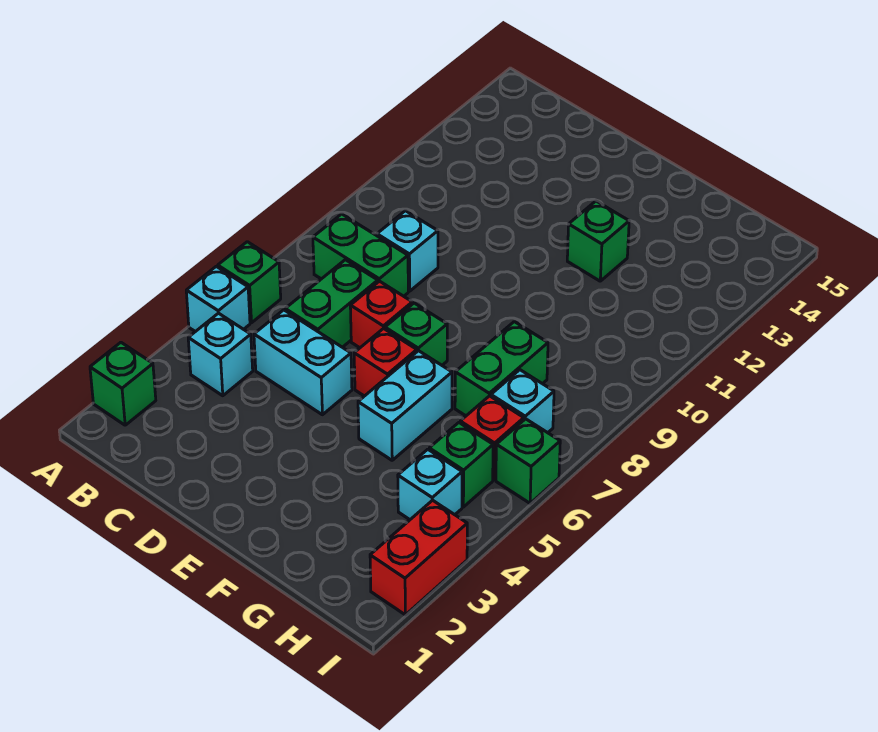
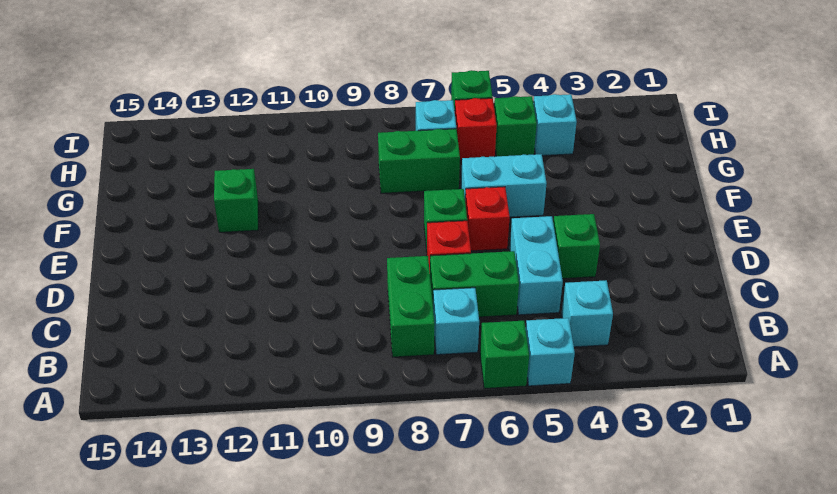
green 1x1 brick [90,342,156,425] -> green 1x1 brick moved to [553,214,600,279]
cyan 1x1 brick [377,211,438,291] -> cyan 1x1 brick moved to [433,288,479,355]
red 1x2 brick [370,500,467,615] -> none

